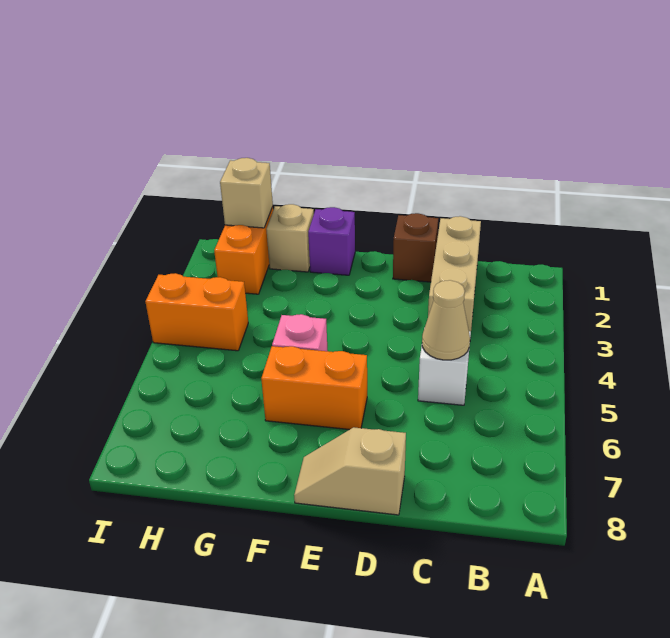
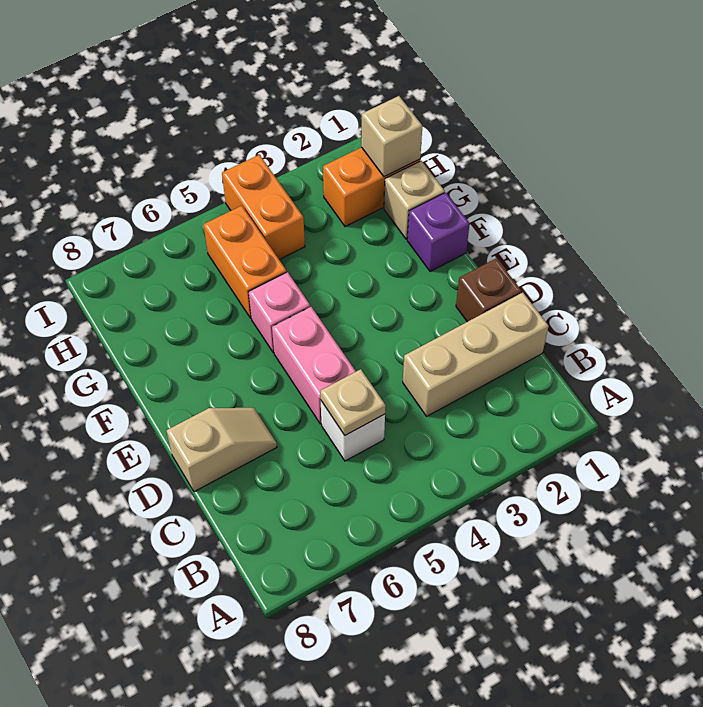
tan 1x1 cone [422,280,470,360] -> tan 1x1 plate [320,369,386,435]
none -> pink 1x2 brick [272,307,356,424]
tan 1x2 slope [294,427,406,515] -> tan 1x2 slope turned to [166,408,277,492]
orange 1x2 brick [261,346,367,430] -> orange 1x2 brick moved to [204,206,287,318]

